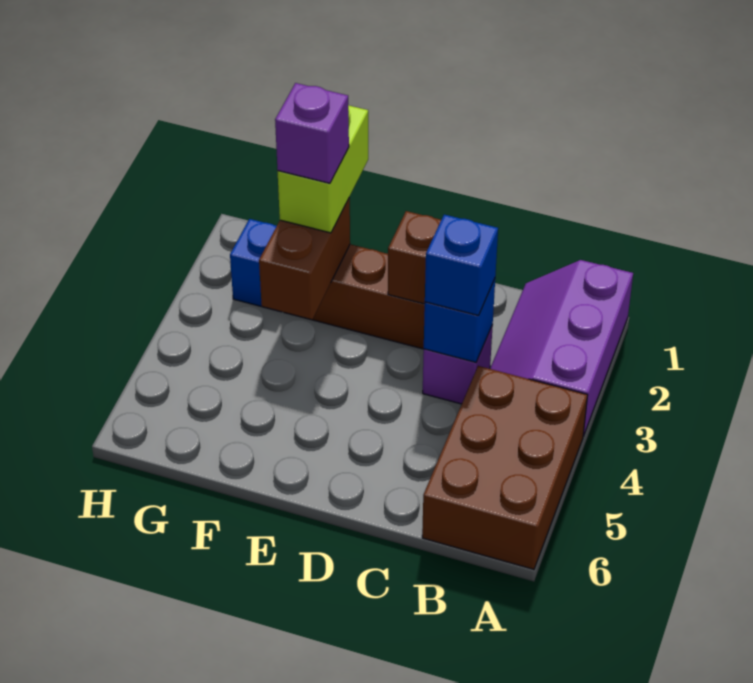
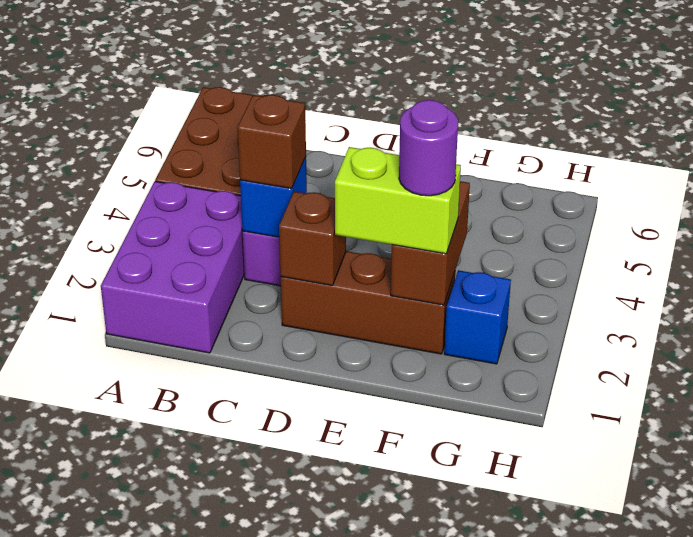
purple 2x3 slope [490,260,633,436] -> purple 2x3 brick [101,181,245,353]
blue 1x1 brick [425,215,498,316] -> brown 1x1 brick [237,95,306,189]
lime 1x2 brick [278,105,368,233] -> lime 1x2 brick turned to [335,147,461,254]
purple 1x1 brick [275,83,349,183] -> purple 1x1 round brick [399,100,458,196]

